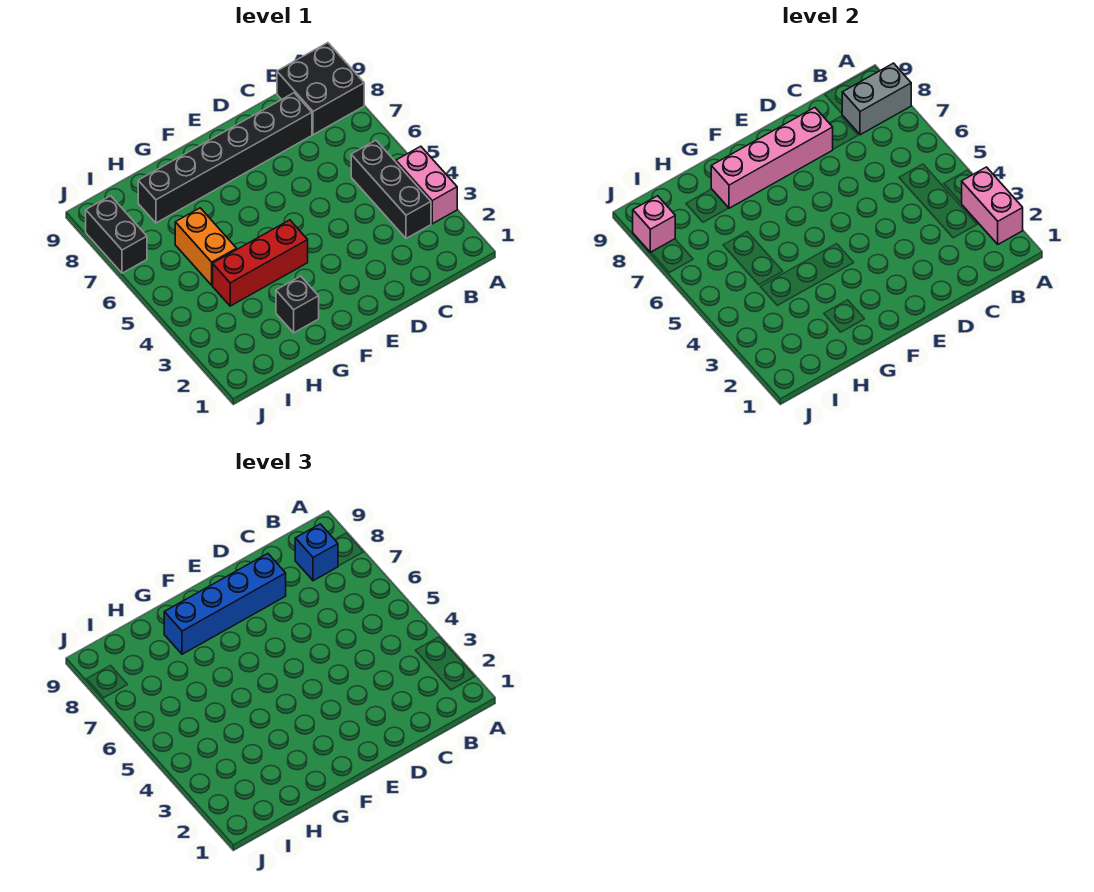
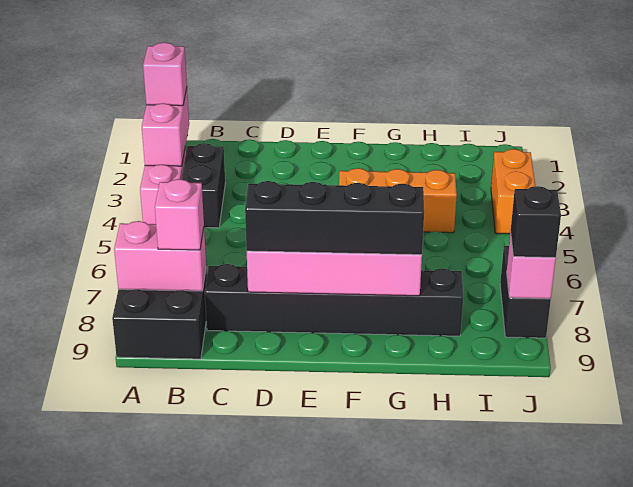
none -> pink 1x1 brick [143,42,187,106]
grey 1x2 brick [842,63,911,135] -> pink 1x2 brick [114,221,206,291]
black 1x3 brick [351,140,431,238] -> black 1x2 brick [181,143,225,228]
blue 1x1 brick [295,524,338,581] -> pink 1x1 brick [155,179,204,250]
blue 1x4 brick [164,554,286,654] -> black 1x4 brick [245,181,424,255]
red 1x3 brick [213,220,308,306] -> orange 1x3 brick [339,168,457,233]
black 1x1 brick [276,276,319,333] -> black 1x1 brick moved to [511,186,561,257]
orange 1x2 brick [175,208,237,285] -> orange 1x2 brick moved to [491,149,535,234]

